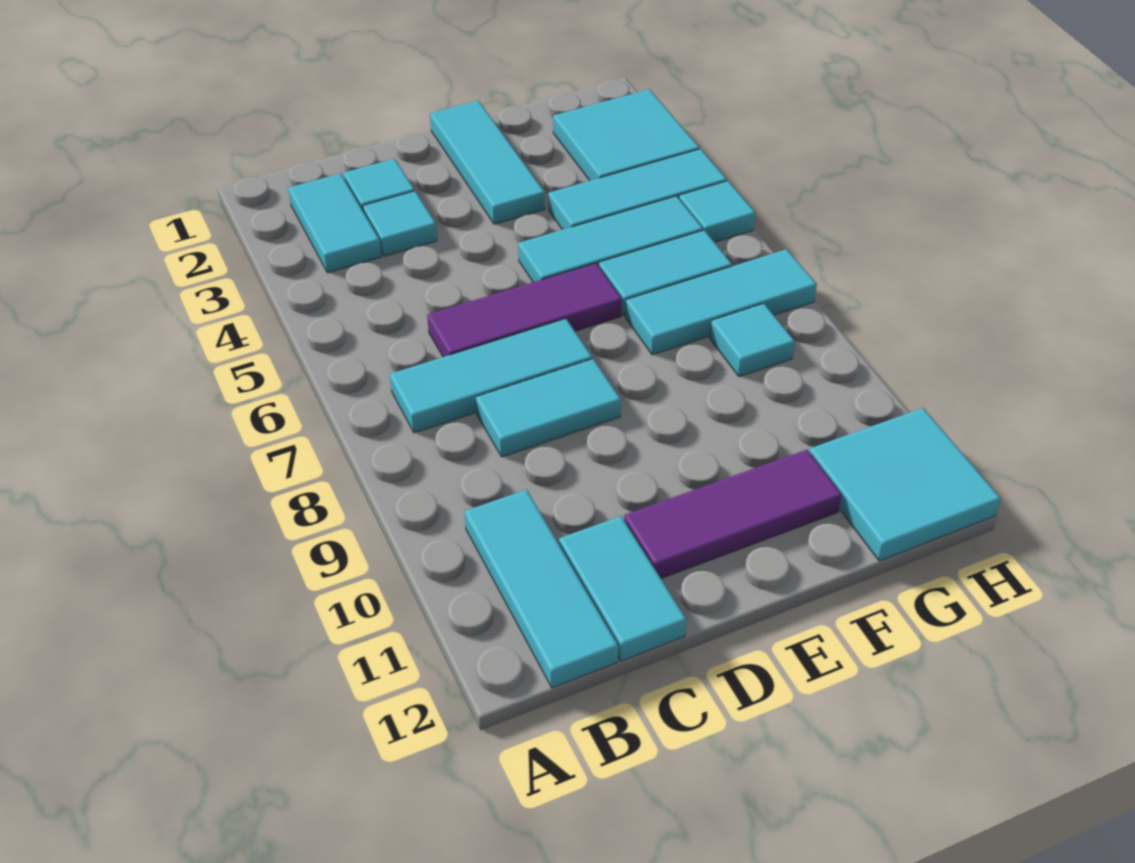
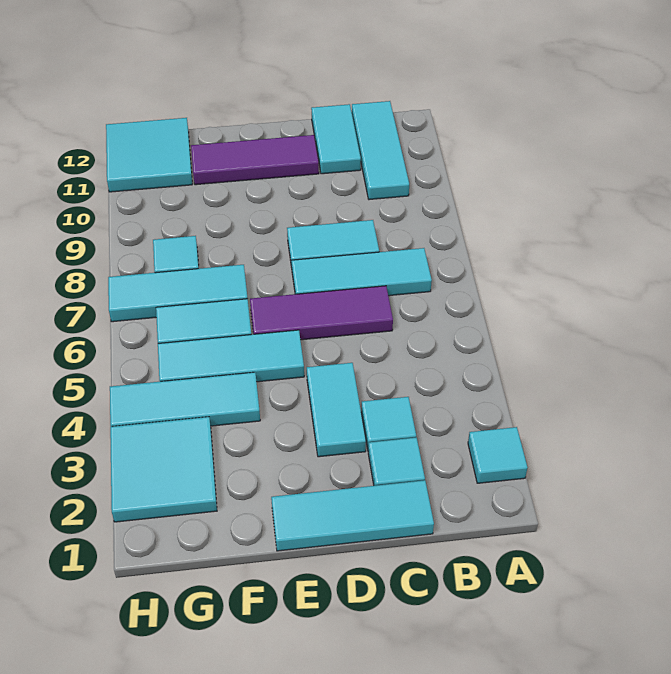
cyan 1x2 tile [288,173,381,273] -> cyan 1x2 tile moved to [307,363,366,457]
cyan 1x3 tile [430,100,545,224] -> cyan 1x3 tile turned to [271,480,434,551]
cyan 1x1 tile [679,181,755,242] -> cyan 1x1 tile moved to [468,427,528,483]

